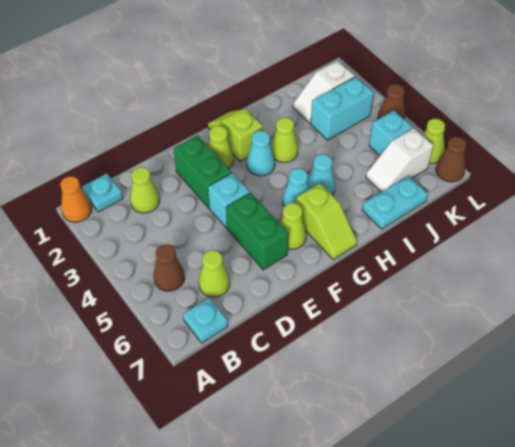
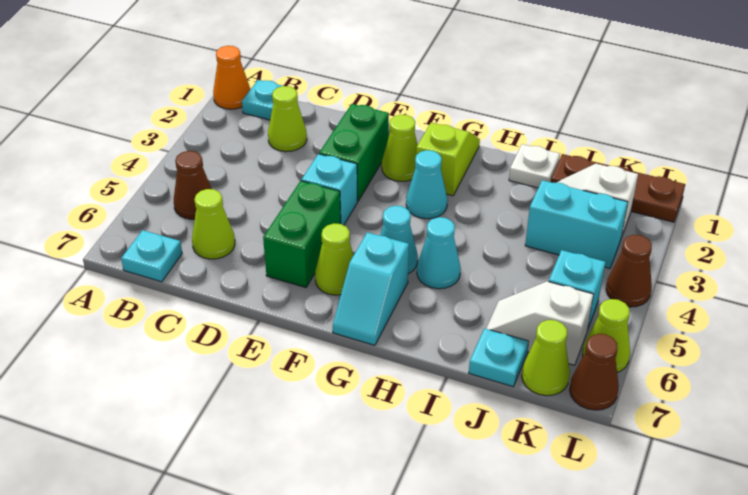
lime 1x2 slope [296,183,357,260] -> cyan 1x2 slope [333,232,409,345]
lime 1x1 cone [271,117,298,162] -> lime 1x1 cone moved to [522,320,570,396]
none -> white 1x1 plate [509,144,560,188]
cyan 1x2 plate [362,176,428,229] -> cyan 1x1 plate [469,328,529,387]
none -> brown 1x3 plate [551,154,685,222]

